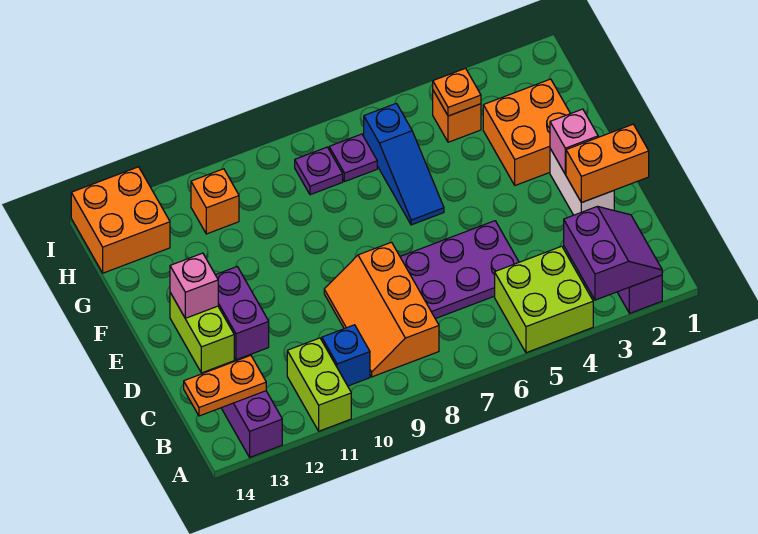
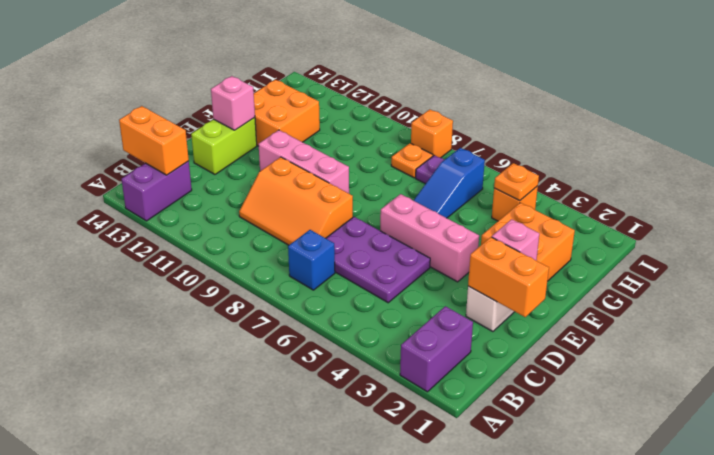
purple 2x2 slope [564,206,662,300] -> none
lime 2x2 brick [495,246,593,353] -> none
lime 1x2 brick [287,338,351,431] -> none
orange 2x3 slope [324,242,439,377] -> orange 2x3 slope turned to [239,157,353,245]
blue 1x1 brick [322,325,370,386] -> blue 1x1 brick moved to [288,230,335,290]
orange 1x2 plate [184,355,266,416] -> orange 1x2 brick [119,106,189,175]
purple 1x2 brick [216,267,269,360] -> none
none -> pink 1x3 brick [380,194,479,282]
none -> pink 1x3 brick [259,130,349,193]
purple 1x1 plate [295,147,343,195] -> orange 1x1 plate [391,143,433,178]
orange 1x1 brick [191,169,239,234] -> orange 1x1 brick moved to [411,109,453,158]
orange 2x2 brick [71,167,170,273] -> orange 2x2 brick moved to [254,80,320,146]

